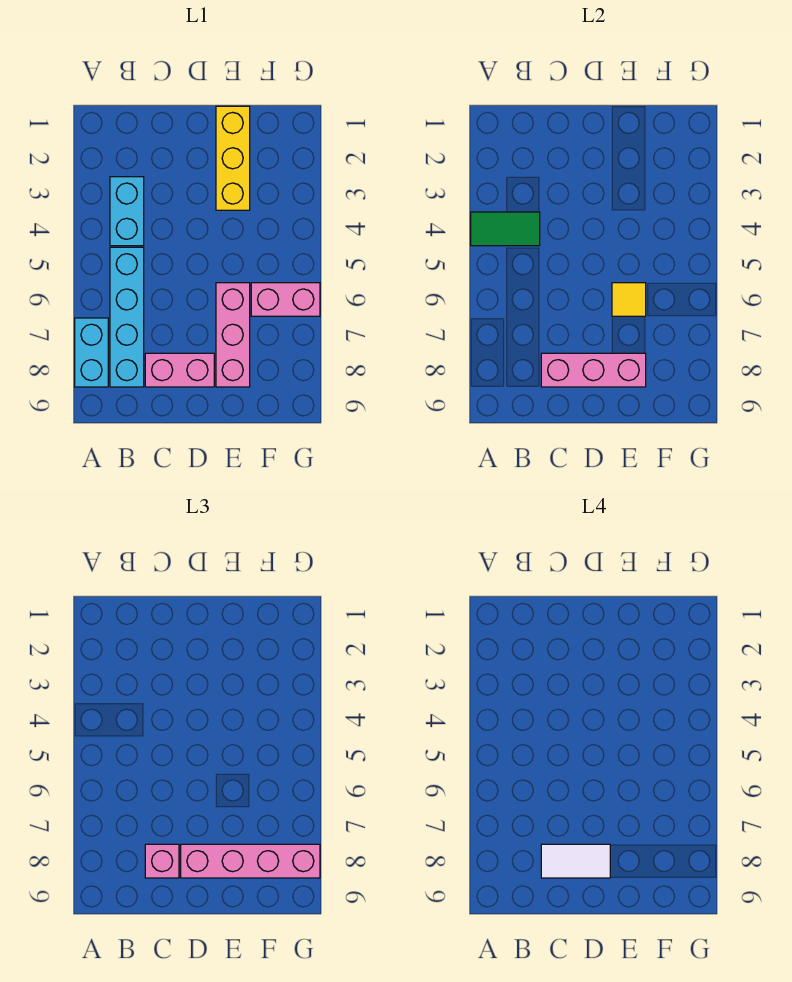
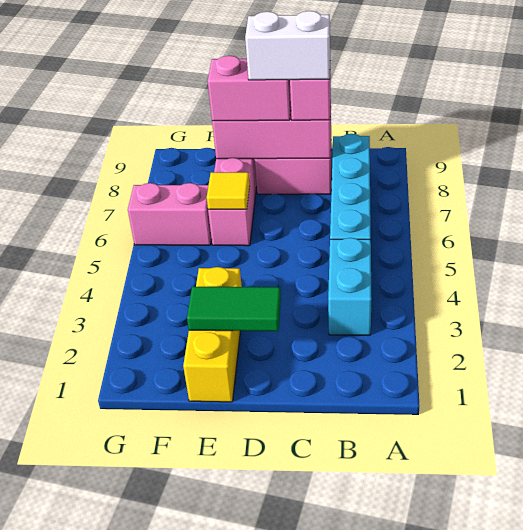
green 1x2 tile [471,212,540,246] -> green 1x2 tile moved to [187,286,281,331]
cyan 1x2 brick [75,318,108,387] -> none
white 1x2 tile [541,844,610,878] -> white 1x2 brick [245,11,330,80]
pink 1x4 brick [181,844,320,878] -> pink 1x2 brick [208,56,291,121]

